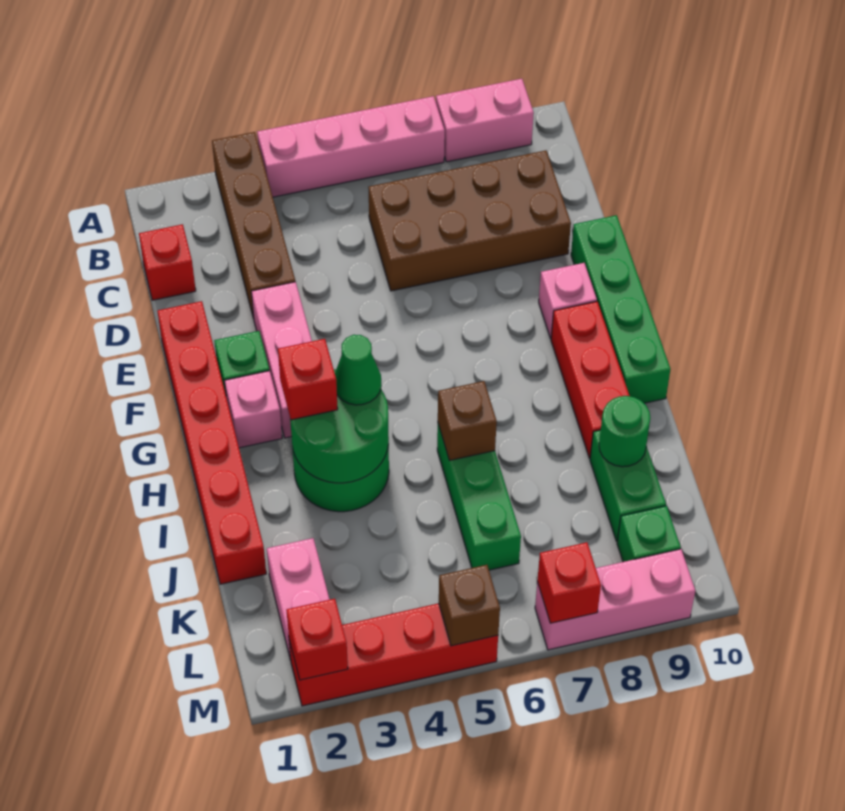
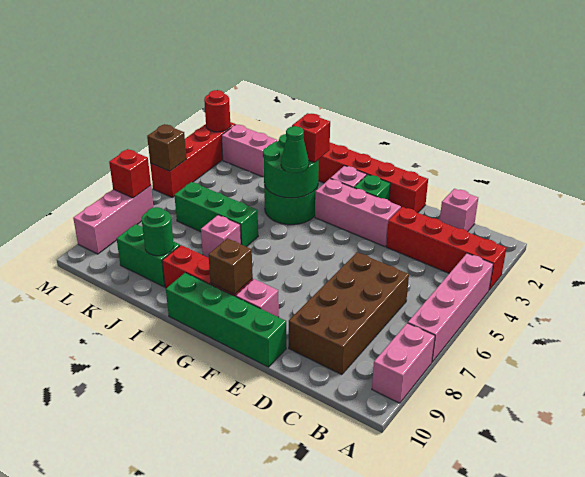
brown 1x4 brick [212,132,295,319] -> red 1x4 brick [386,207,506,290]
red 1x1 brick [139,224,196,300] -> pink 1x1 brick [440,189,478,231]
brown 1x1 brick [438,381,497,461] -> brown 1x1 brick moved to [208,238,253,294]
none -> pink 1x1 brick [201,215,241,258]
green 1x1 brick [617,506,681,562] -> none
red 1x1 brick [287,599,348,680] -> red 1x1 round brick [204,90,230,132]

